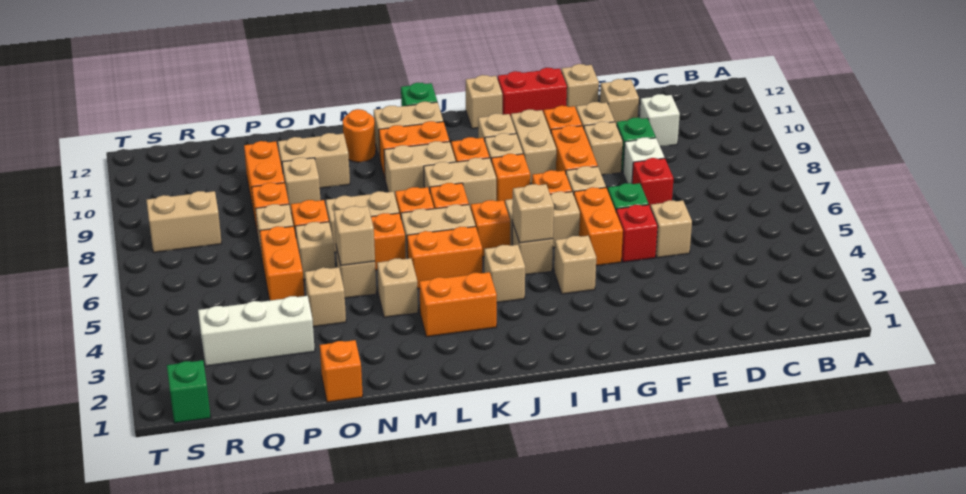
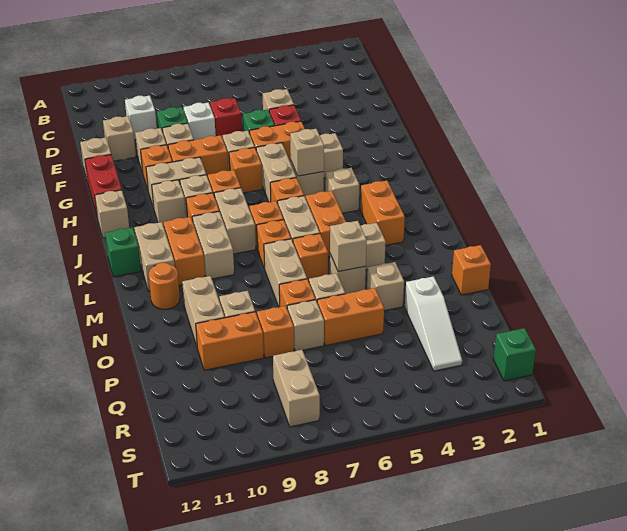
white 1x3 brick [198,296,315,366] -> white 1x3 slope [405,276,462,371]

